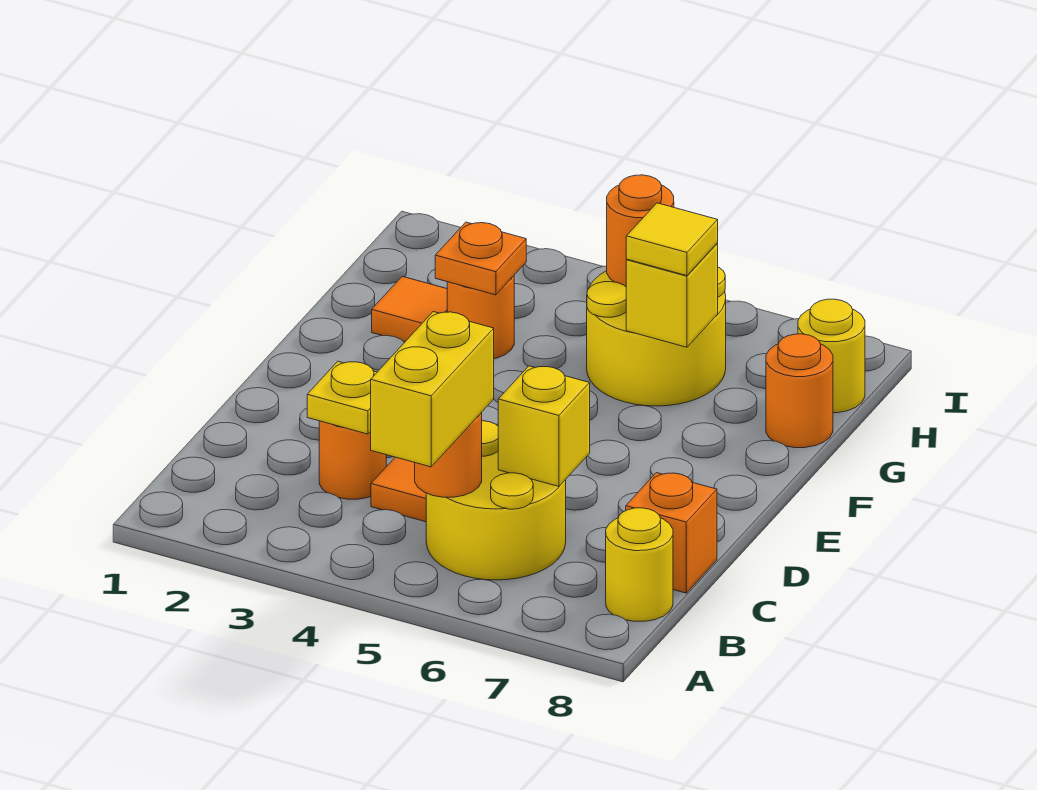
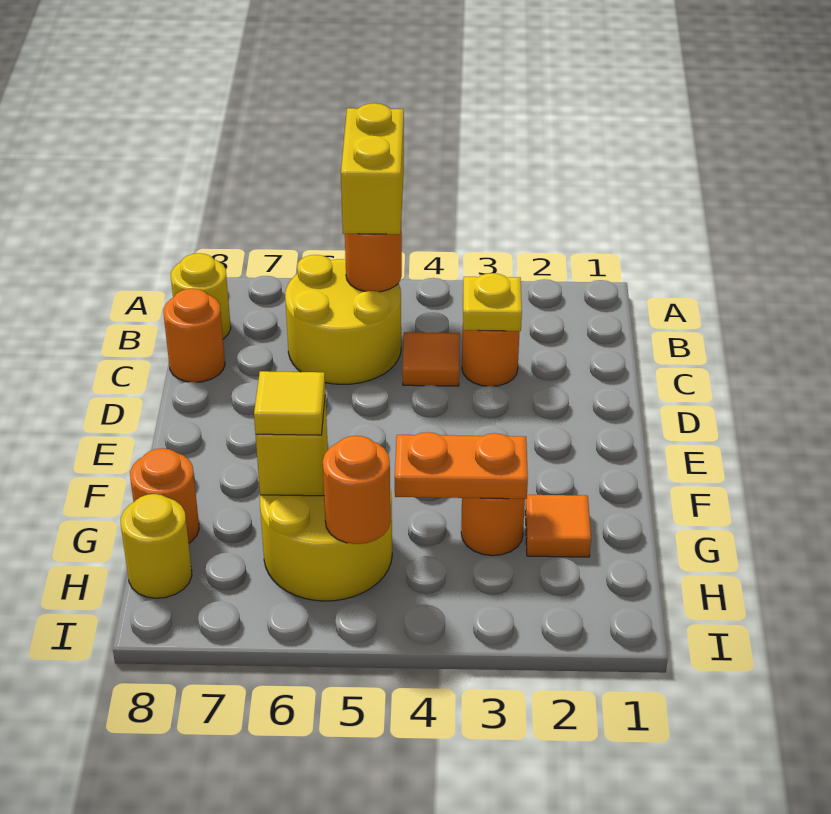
yellow 1x1 brick [498,366,590,486] -> none
orange 1x1 brick [626,473,717,593] -> orange 1x1 round brick [163,289,225,382]
orange 1x1 plate [435,222,526,295] -> orange 1x2 plate [395,432,528,499]

